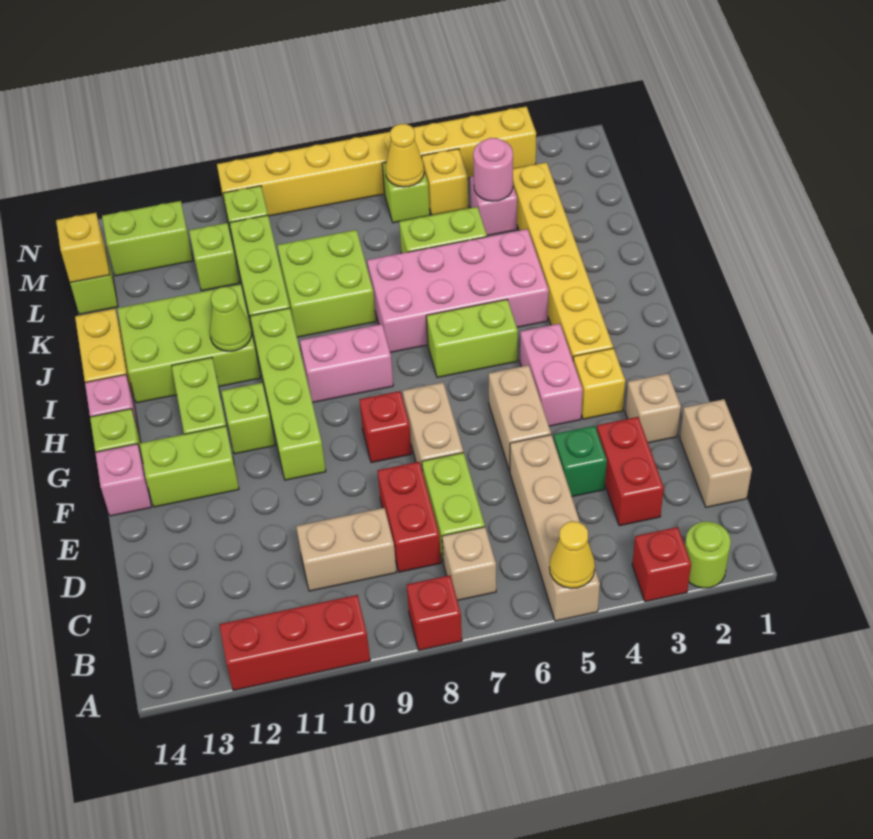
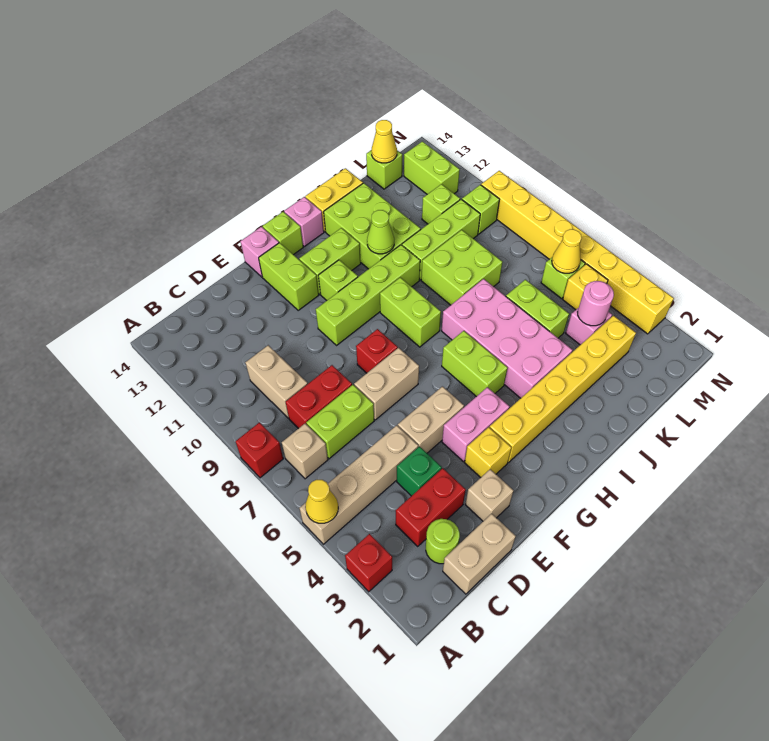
lime 1x1 round brick [685,521,731,588] -> lime 1x1 round brick moved to [426,519,460,564]
red 1x3 brick [219,595,370,690] -> none
pink 1x2 brick [300,324,393,403] -> lime 1x2 brick [380,277,441,347]
yellow 1x1 brick [56,213,110,283] -> yellow 1x1 cone [371,120,397,163]

